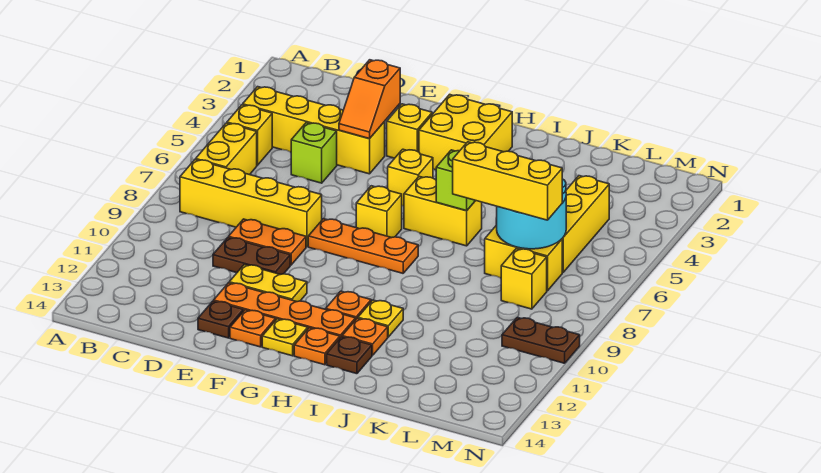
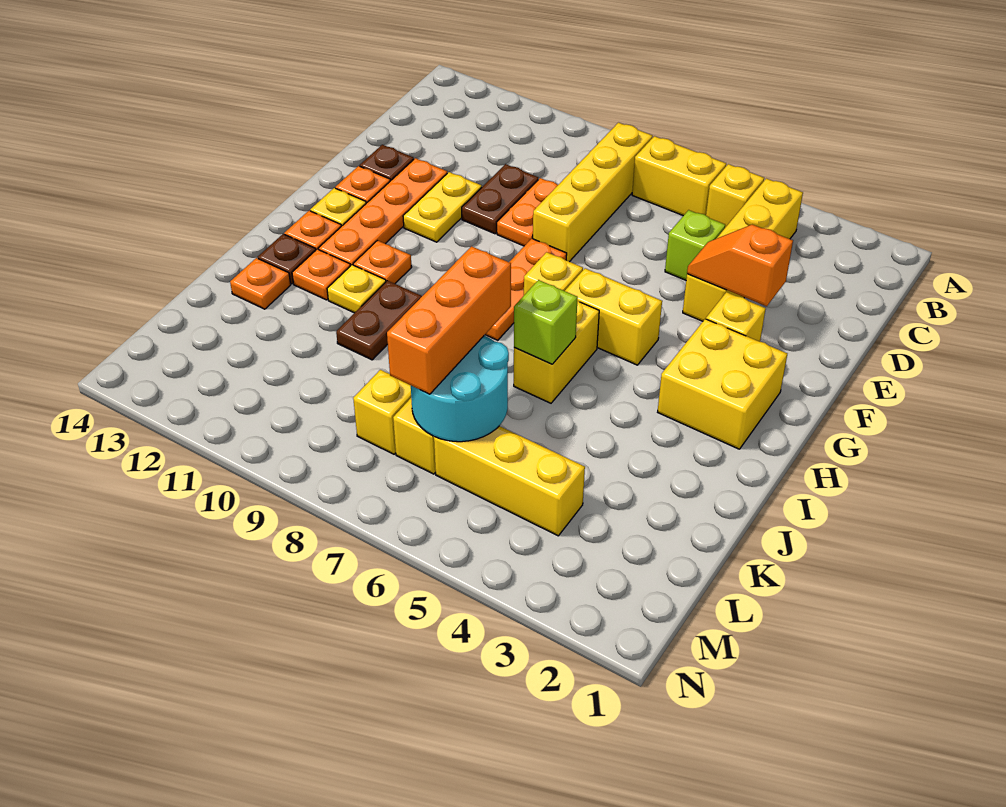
yellow 1x1 brick [388,149,433,206] -> yellow 1x2 brick [565,268,662,365]
yellow 1x3 brick [453,142,562,220] -> orange 1x3 brick [387,246,511,394]
none -> orange 1x1 plate [230,258,291,309]
brown 1x2 plate [502,318,580,363] -> brown 1x2 plate moved to [336,281,422,360]

